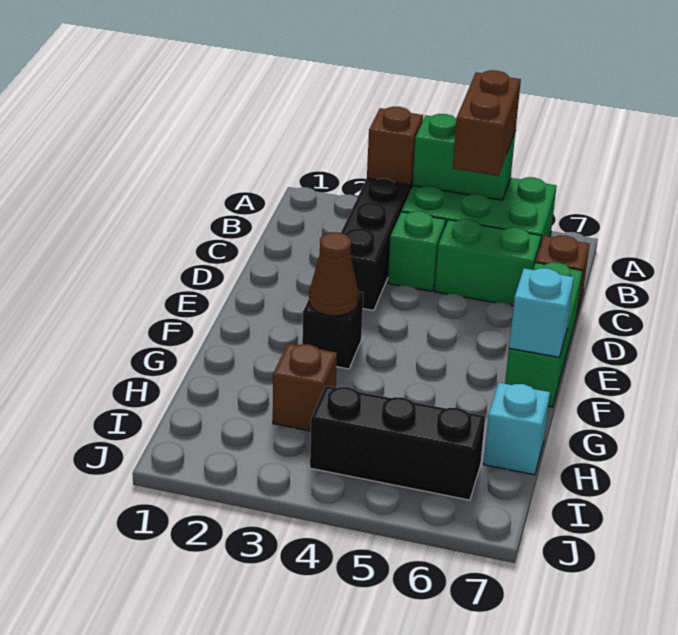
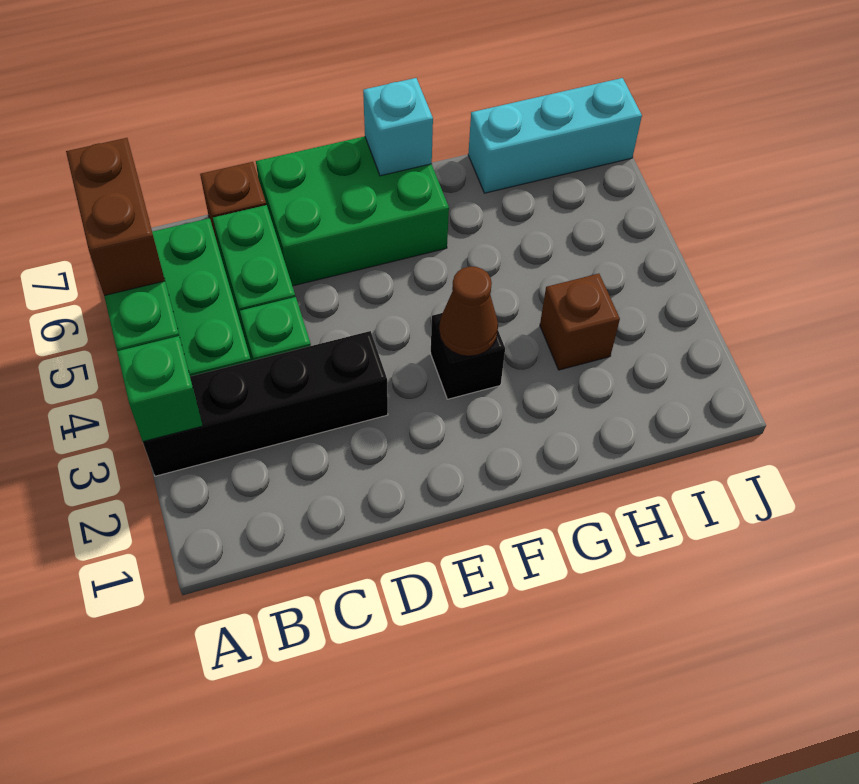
brown 1x1 brick [367,107,423,185] -> green 1x1 brick [117,336,203,441]
brown 1x2 brick [453,70,521,176] -> brown 1x2 brick turned to [66,138,165,296]
green 1x3 brick [505,262,582,407] -> green 2x3 brick [256,136,449,286]
cyan 1x1 brick [483,383,550,475] -> cyan 1x3 brick [468,78,642,193]
black 1x3 brick [310,386,485,500] -> none

